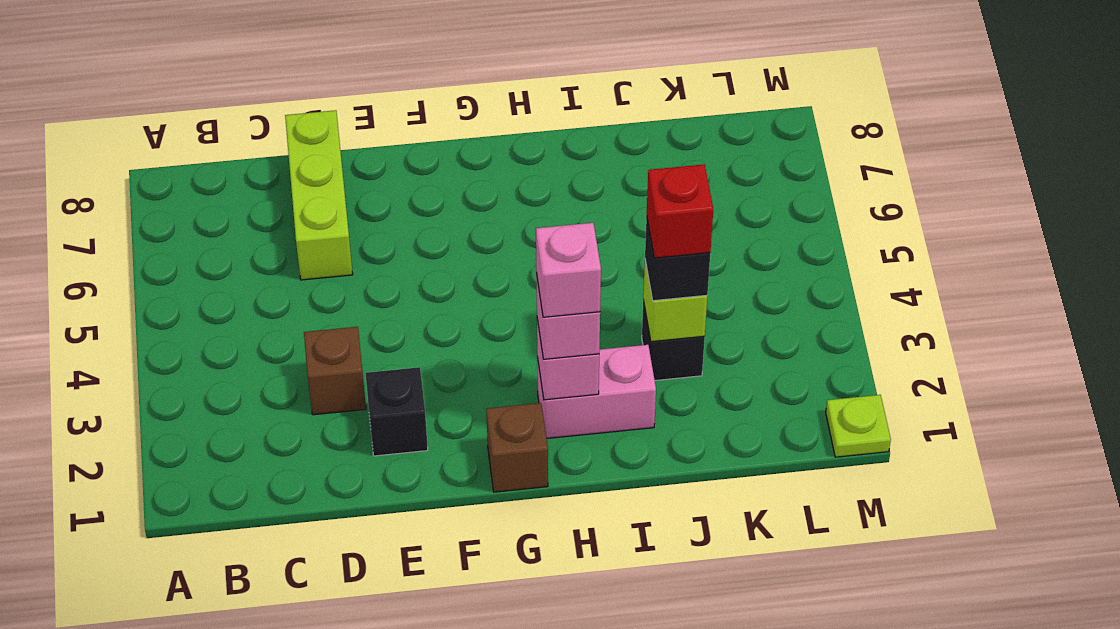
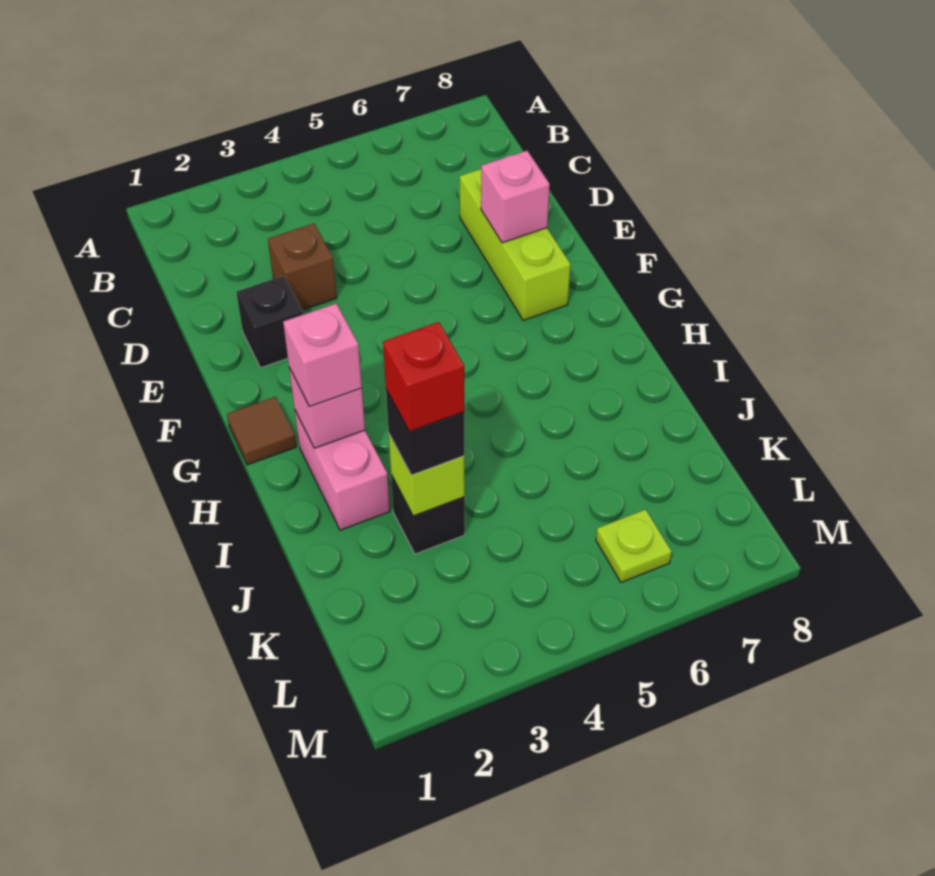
lime 1x3 brick [285,110,353,280] -> lime 1x3 brick turned to [460,169,571,320]
brown 1x1 brick [486,403,548,492] -> brown 1x1 tile [227,397,296,465]
pink 1x1 brick [536,223,601,317] -> pink 1x1 brick moved to [481,151,550,243]
lime 1x1 plate [826,395,891,457] -> lime 1x1 plate moved to [596,509,672,582]

